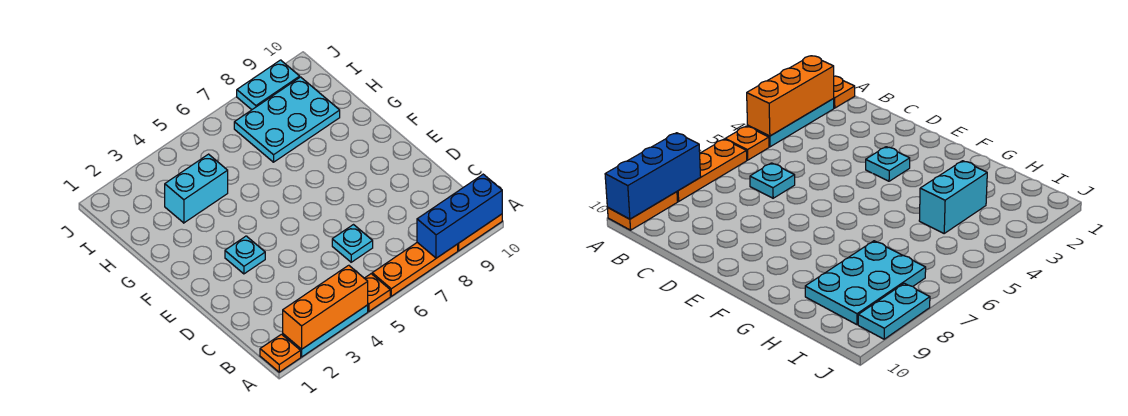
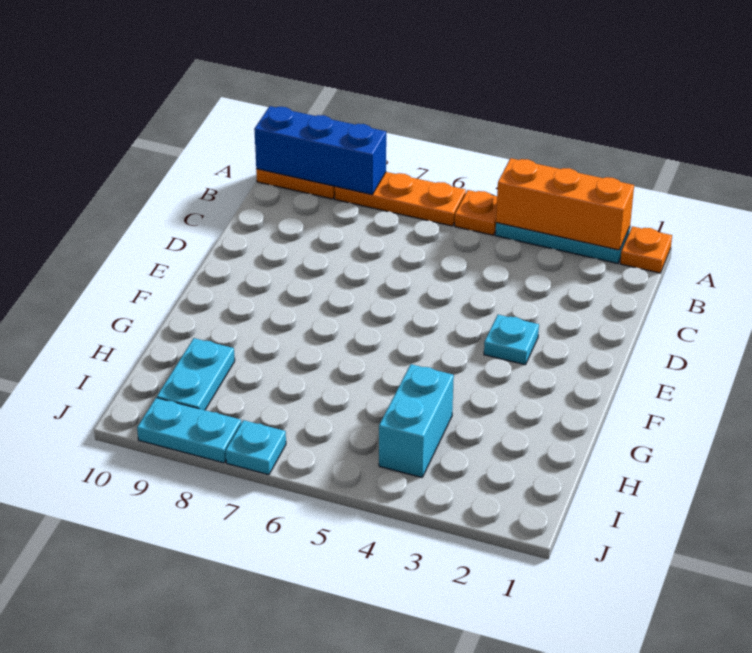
cyan 1x1 plate [332,225,373,262] -> cyan 1x1 plate moved to [226,420,286,475]
cyan 1x2 brick [165,154,228,223] -> cyan 1x2 brick turned to [379,364,454,477]
cyan 2x3 plate [234,77,340,162] -> cyan 1x2 plate [157,338,235,410]

